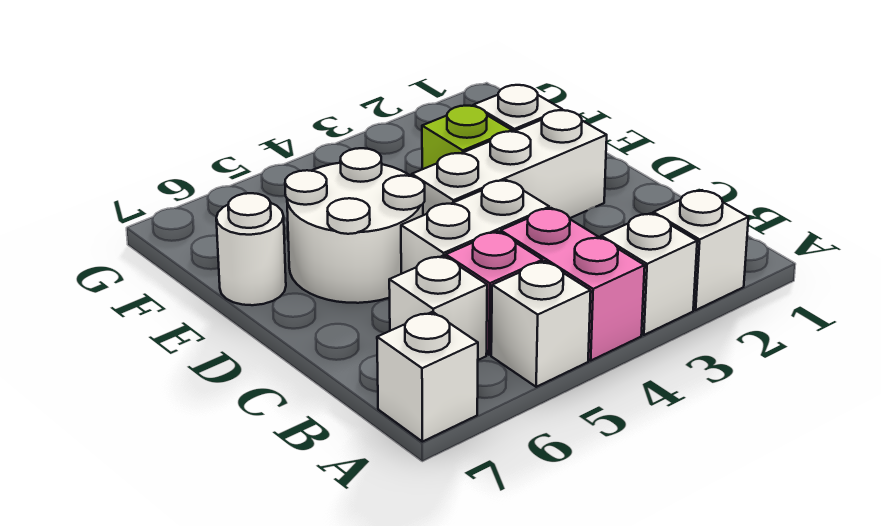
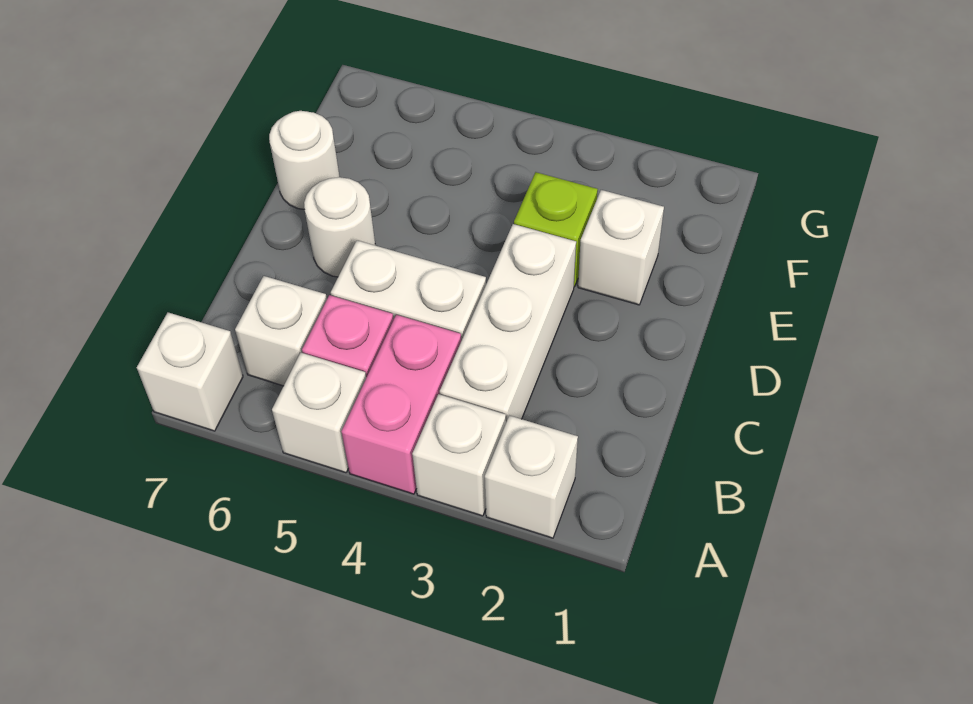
white 1x3 brick [412,110,607,218] -> white 1x3 brick turned to [440,224,576,422]
white 2x2 round brick [285,148,425,303] -> white 1x1 round brick [304,177,375,277]

